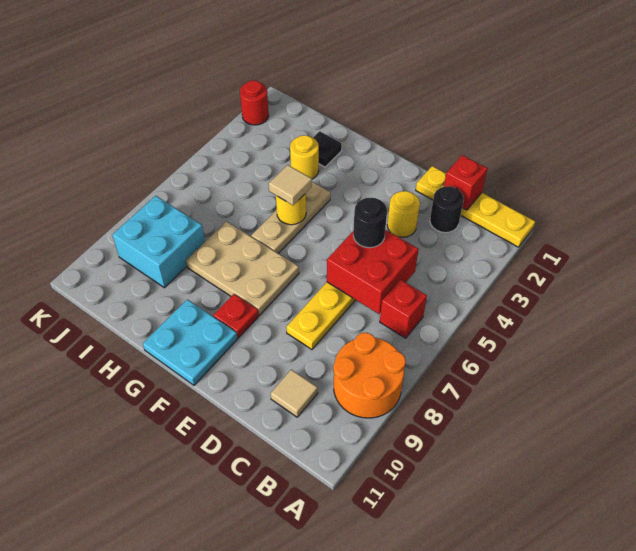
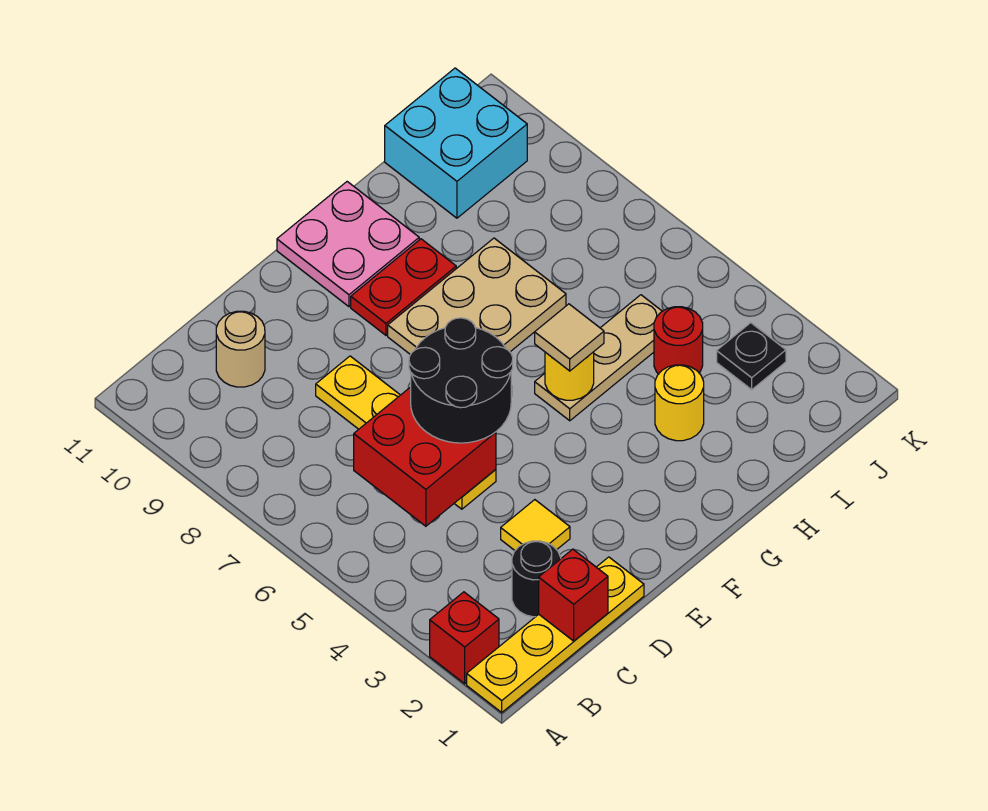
orange 2x2 round brick [333,332,406,418] -> none
red 1x1 brick [380,279,427,338] -> red 1x1 brick moved to [430,592,499,684]
tan 1x1 tile [271,369,318,417] -> tan 1x1 round brick [216,311,265,387]
yellow 1x1 round brick [387,191,420,237] -> yellow 1x1 tile [501,500,570,550]
black 1x1 round brick [353,198,387,248] -> black 2x2 round brick [409,318,513,443]
red 1x1 plate [213,294,259,338] -> red 1x2 plate [351,239,456,335]
cyan 2x2 plate [143,299,237,385] -> pink 2x2 plate [277,182,419,307]
tan 1x3 plate [251,182,330,253] -> tan 1x3 plate turned to [535,295,662,421]
black 1x1 plate [313,131,342,167] -> black 1x1 plate moved to [717,323,786,390]
cyan 2x2 brick [112,196,205,288] -> cyan 2x2 brick moved to [385,68,527,218]
red 1x1 round brick [240,80,269,125] -> red 1x1 round brick moved to [654,307,703,374]

